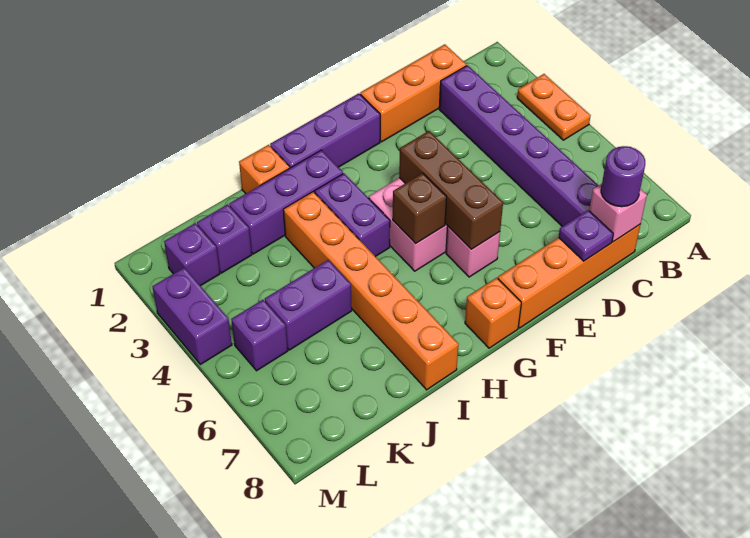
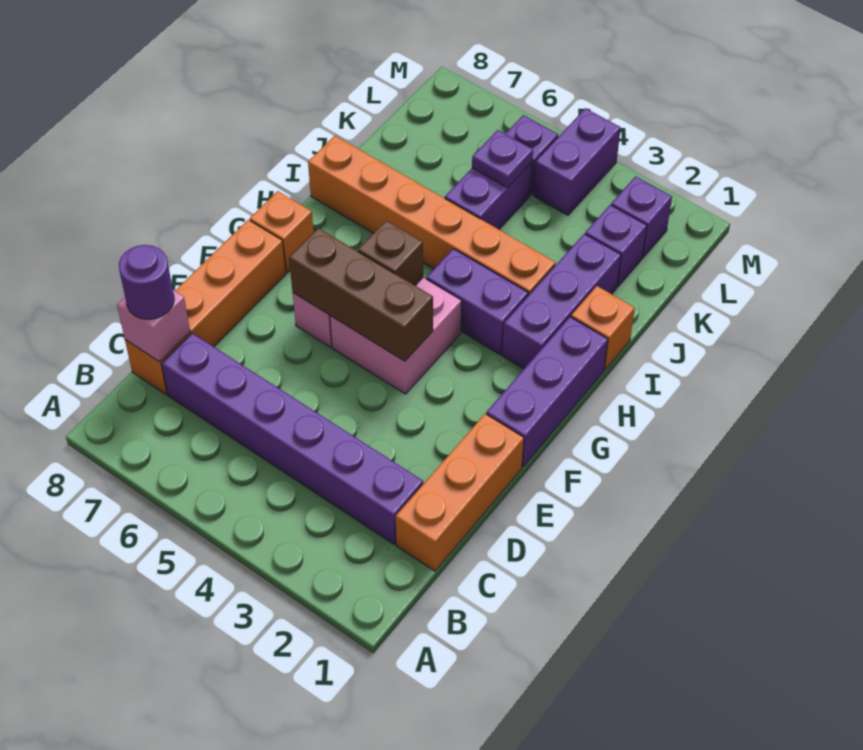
orange 1x2 plate [517,74,591,140] -> none
purple 1x1 plate [559,210,613,261] -> purple 1x1 plate moved to [472,130,533,188]
purple 1x2 brick [152,268,232,364] -> purple 1x2 brick turned to [533,108,621,215]

